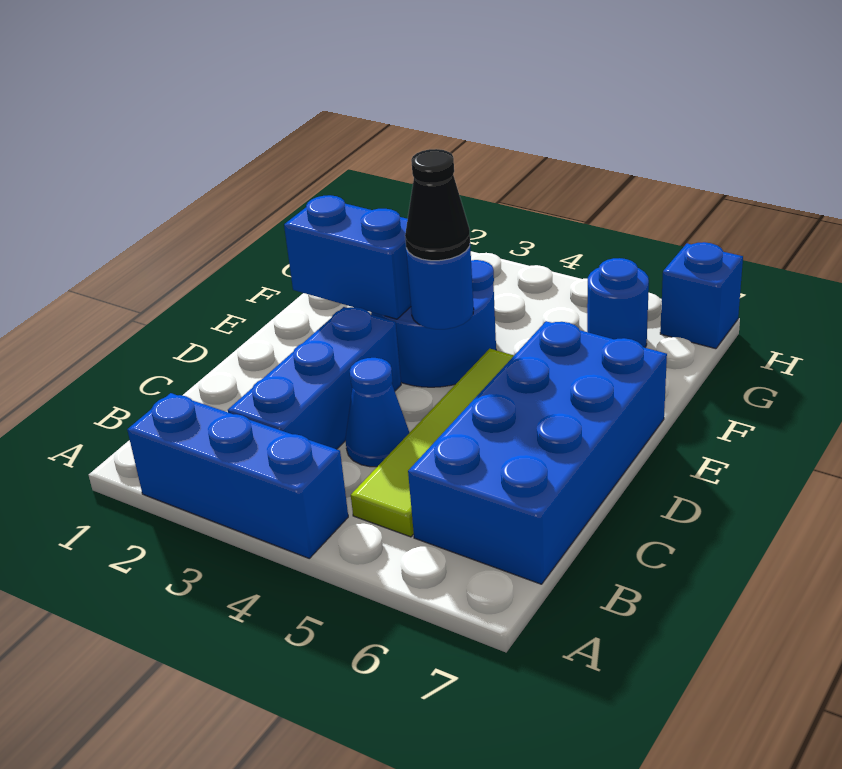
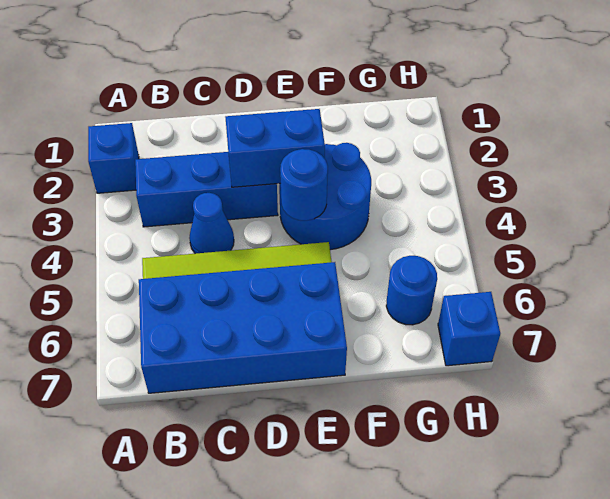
blue 1x3 brick [127,393,348,558] -> blue 1x1 brick [88,123,139,193]
blue 1x2 brick [284,195,411,319] -> blue 1x2 brick turned to [225,109,325,187]
black 1x1 cone [405,149,470,261] -> none

